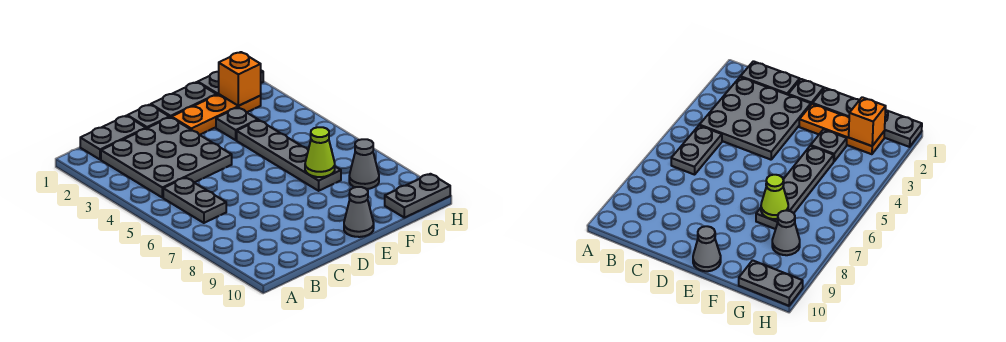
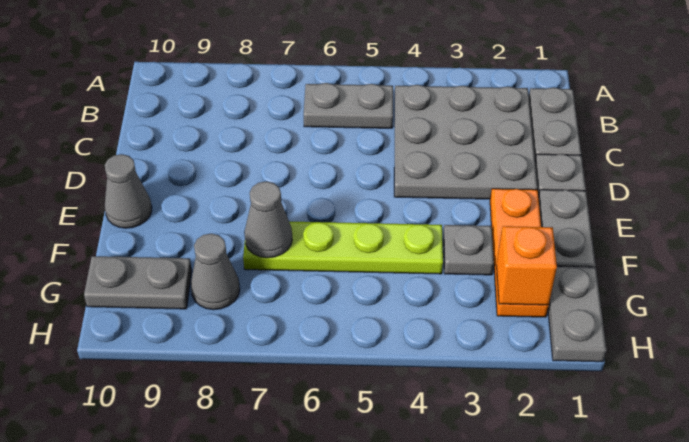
grey 1x4 plate [237,120,341,191] -> lime 1x4 plate [243,222,443,274]
lime 1x1 cone [305,127,335,177] -> grey 1x1 cone [244,181,292,258]
grey 1x2 plate [385,174,450,218] -> grey 1x2 plate turned to [84,256,192,309]

